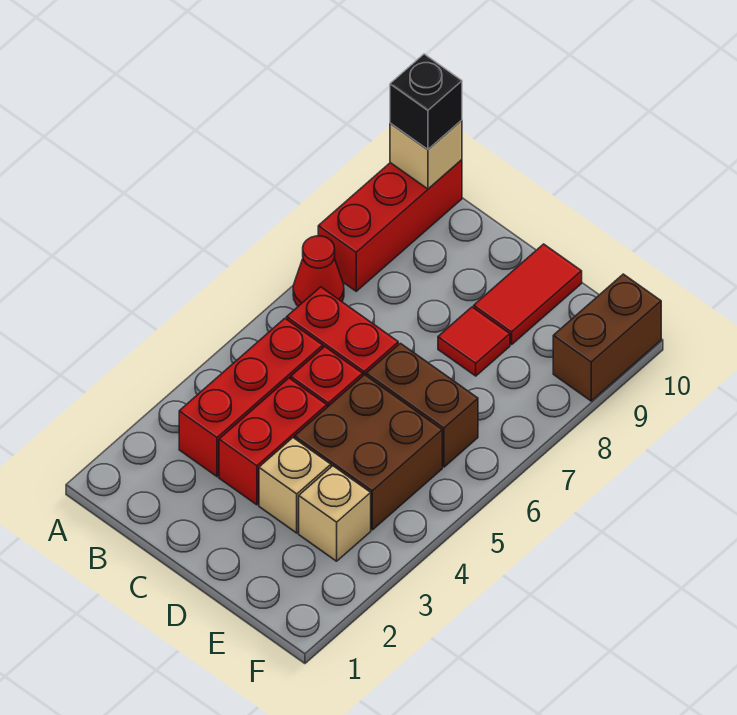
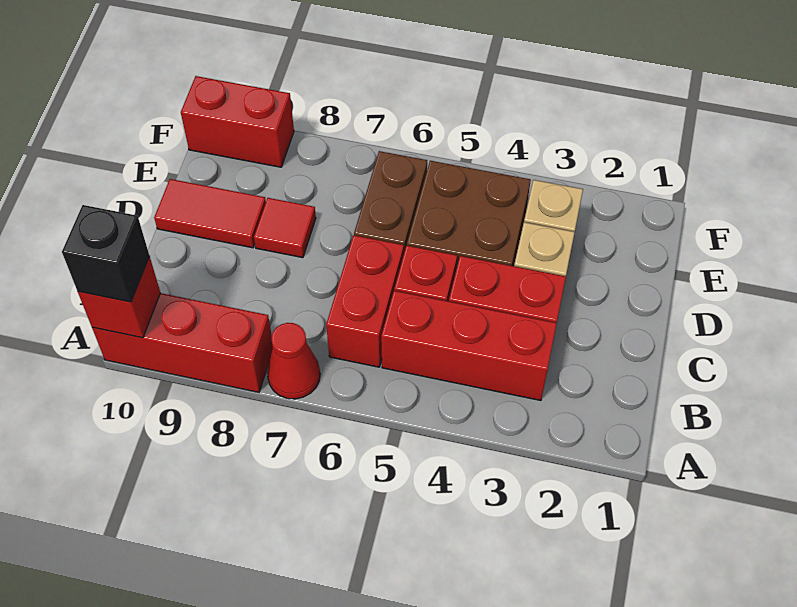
tan 1x1 brick [390,120,462,189] -> red 1x1 brick [78,256,160,338]
brown 1x2 brick [553,274,661,401] -> red 1x2 brick [181,76,294,167]

